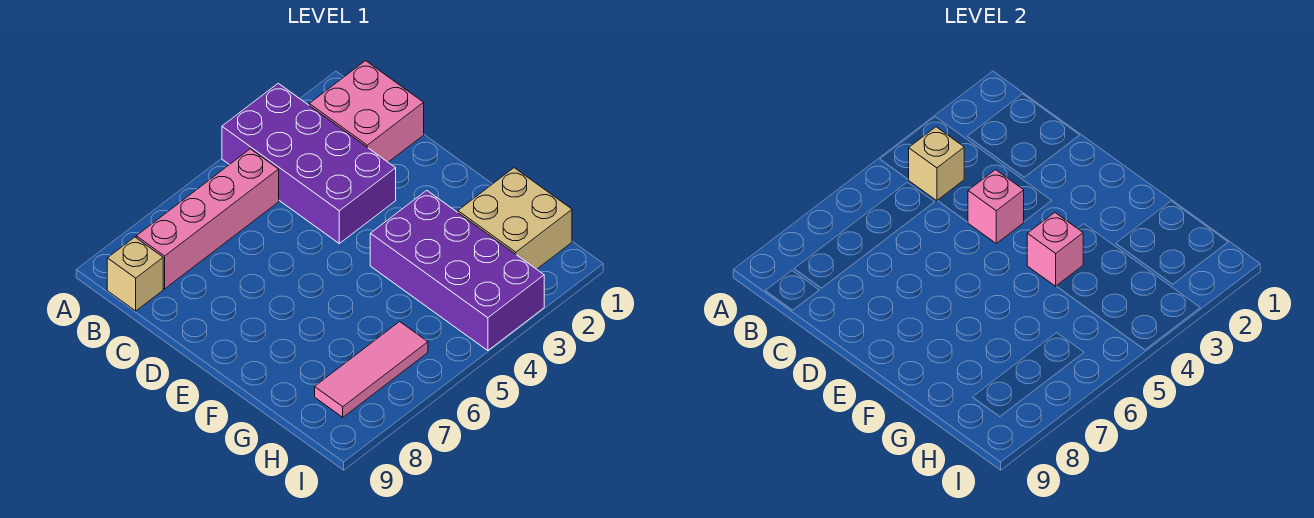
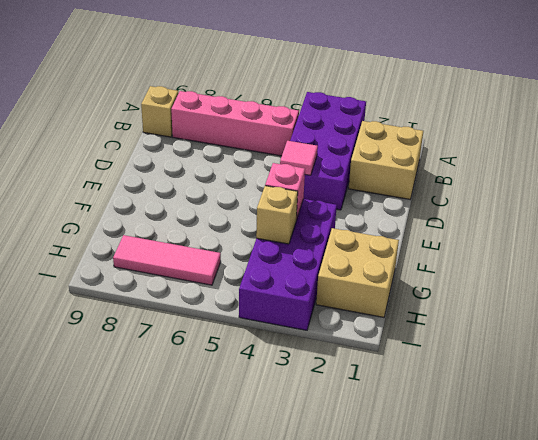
pink 2x2 brick [309,61,424,162] -> tan 2x2 brick [349,121,423,199]
tan 1x1 brick [909,127,964,201] -> tan 1x1 brick moved to [256,186,298,244]
pink 1x1 brick [968,170,1024,243] -> pink 1x1 tile [280,141,318,175]

